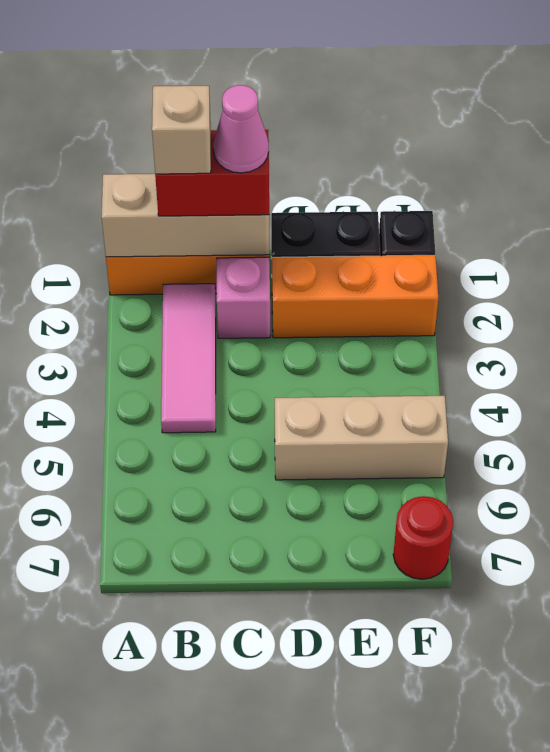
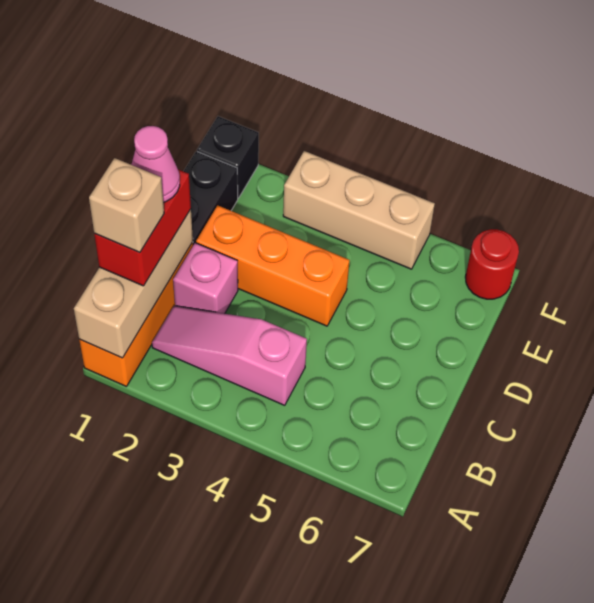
pink 1x3 tile [161,284,216,433] -> pink 1x3 slope [152,306,307,405]
orange 1x3 brick [272,255,438,338] -> orange 1x3 brick turned to [196,205,350,326]
tan 1x3 brick [275,396,448,480] -> tan 1x3 brick turned to [283,151,435,269]

